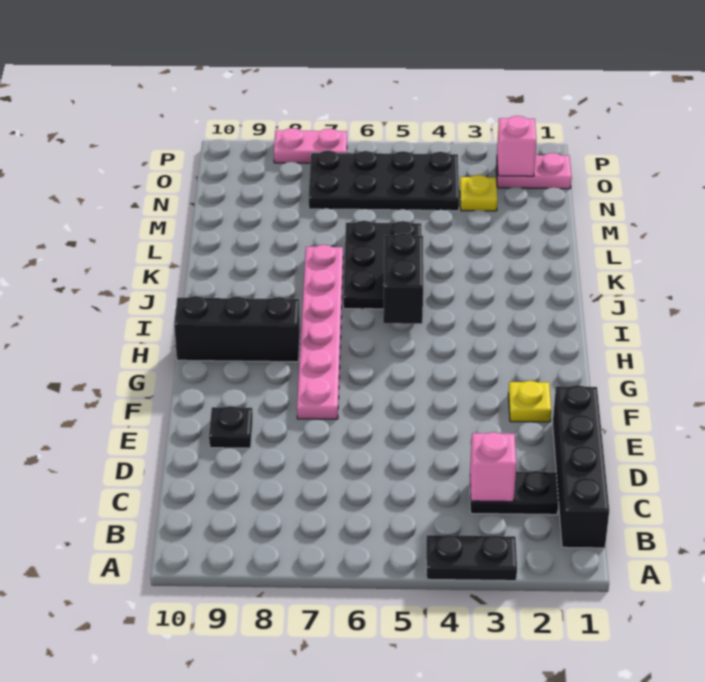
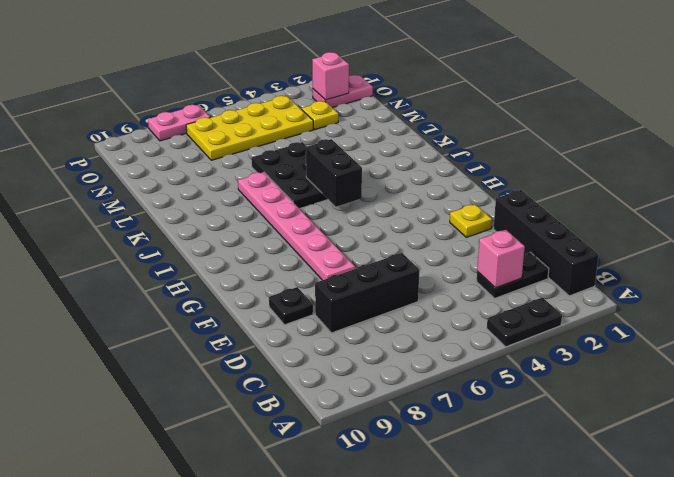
black 1x3 brick [174,296,300,362] -> black 1x3 brick moved to [315,253,419,333]
black 2x4 plate [309,151,459,211] -> yellow 2x4 plate [186,96,313,160]

